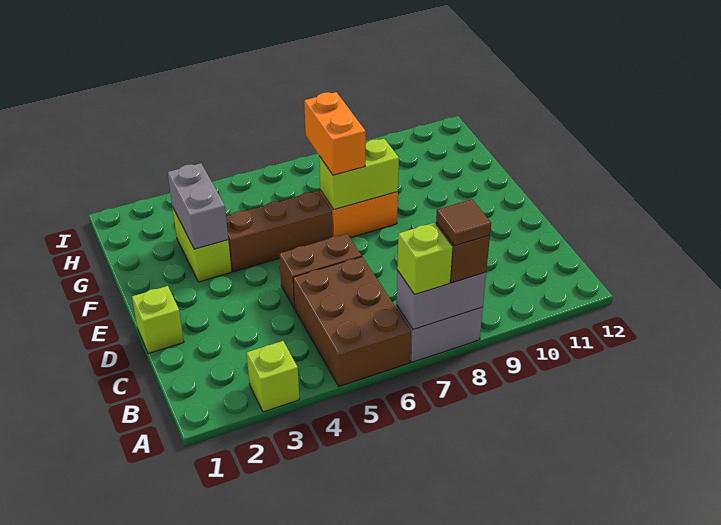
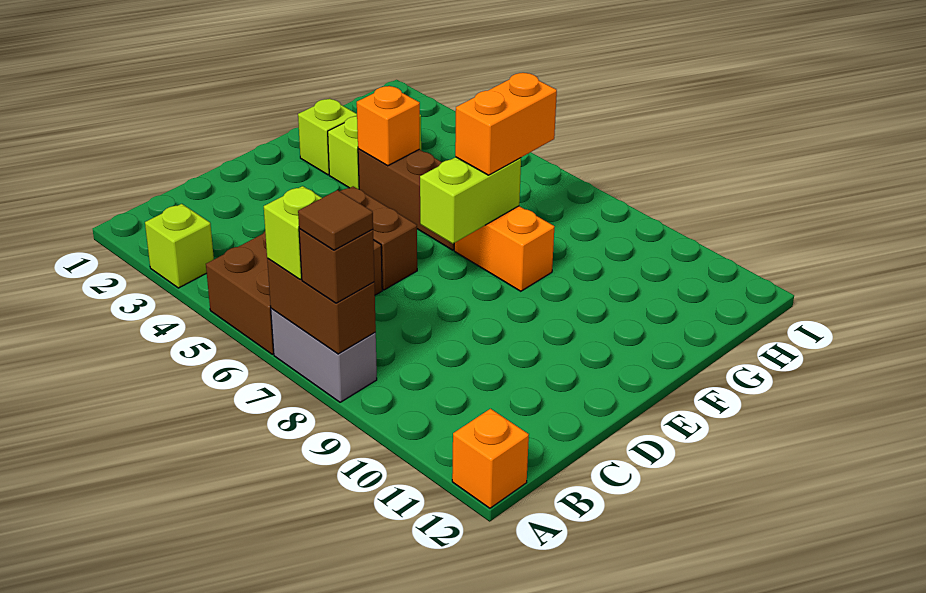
grey 1x2 brick [396,270,486,329] -> brown 1x2 brick [267,259,376,354]
none -> orange 1x1 brick [452,409,529,508]
lime 1x1 brick [132,286,184,353] -> lime 1x1 brick moved to [298,99,357,175]
grey 1x2 brick [168,163,228,249] -> none
none -> orange 1x1 brick [357,86,420,166]
lime 1x2 brick [319,139,399,210] -> lime 1x2 brick turned to [420,157,521,244]

